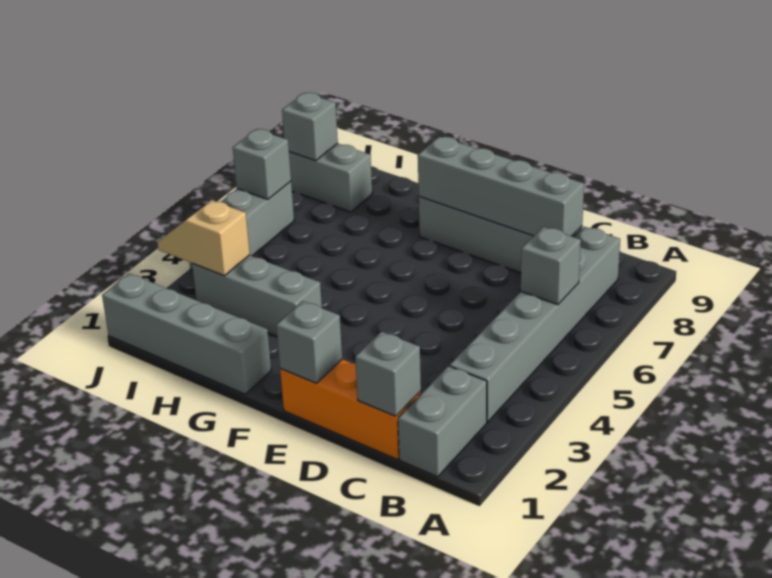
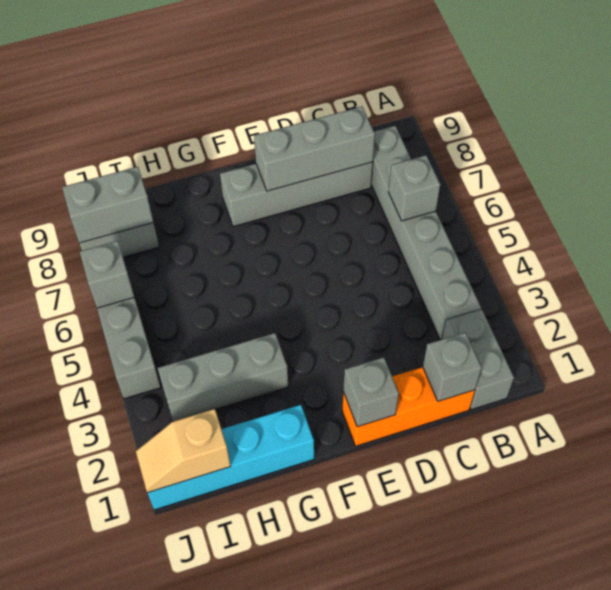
grey 1x4 brick [418,136,584,236] -> grey 1x3 brick [254,107,375,191]
grey 1x4 brick [102,273,271,394] -> cyan 1x4 brick [148,405,314,510]
tan 1x2 slope [157,200,250,276] -> tan 1x2 slope moved to [136,409,231,493]
grey 1x1 brick [282,93,338,161] -> grey 1x2 brick [62,167,154,243]

